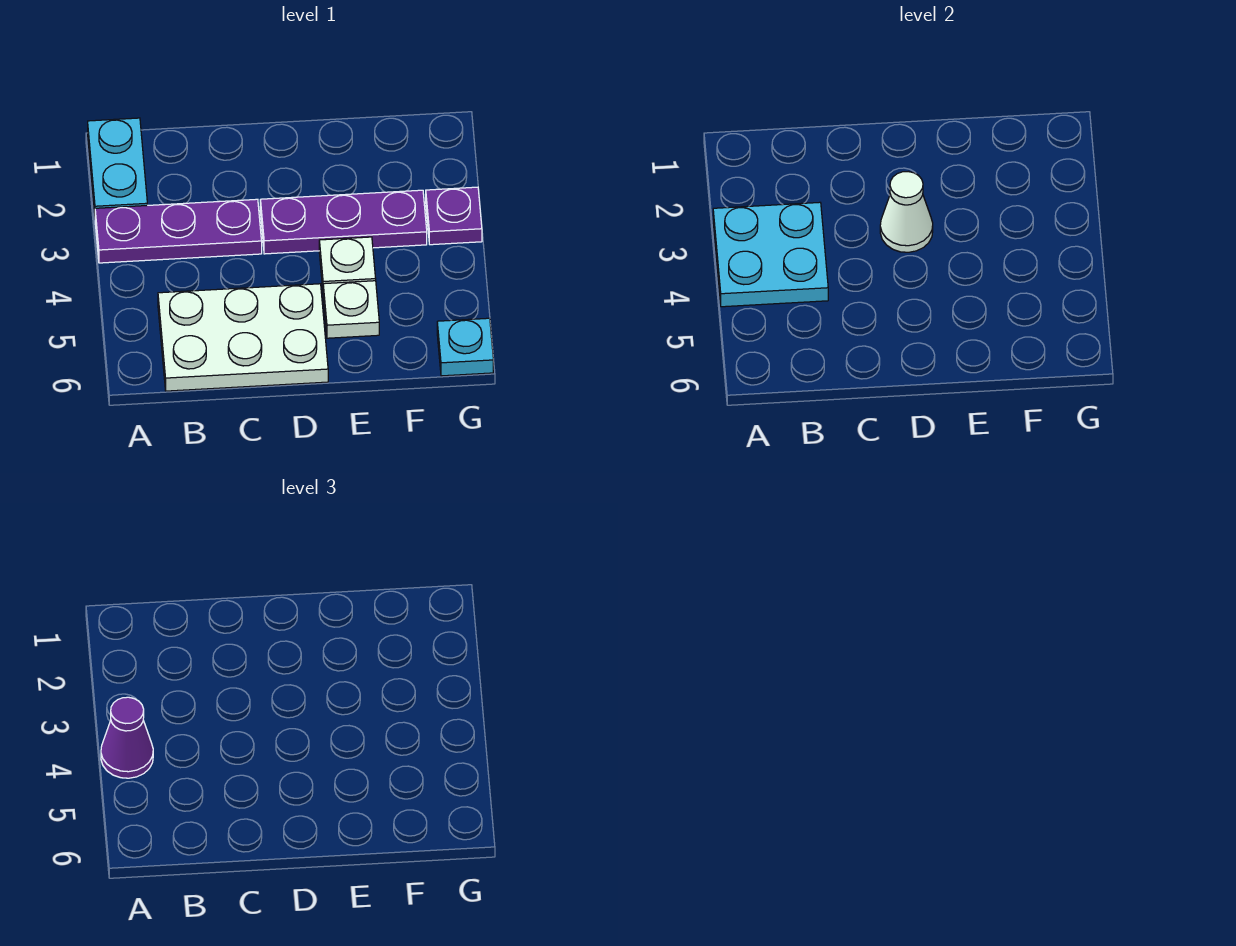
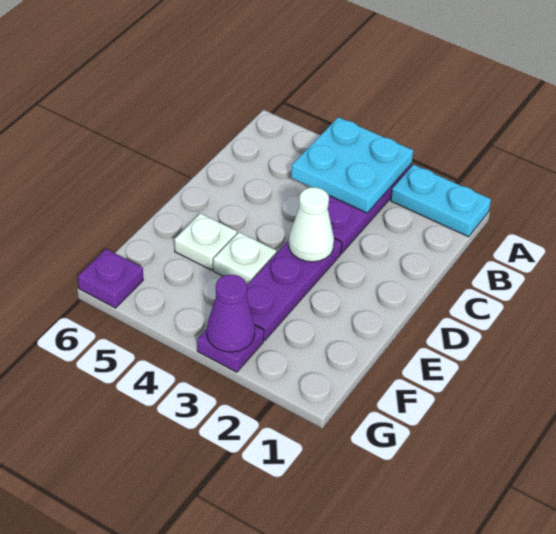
purple 1x1 cone [101,697,153,778] -> purple 1x1 cone moved to [207,275,255,352]
white 2x3 plate [158,284,328,391] -> none
cyan 1x1 plate [437,318,493,376] -> purple 1x1 plate [78,249,143,308]

